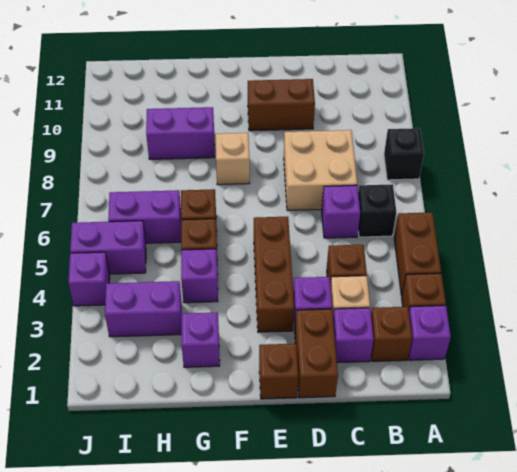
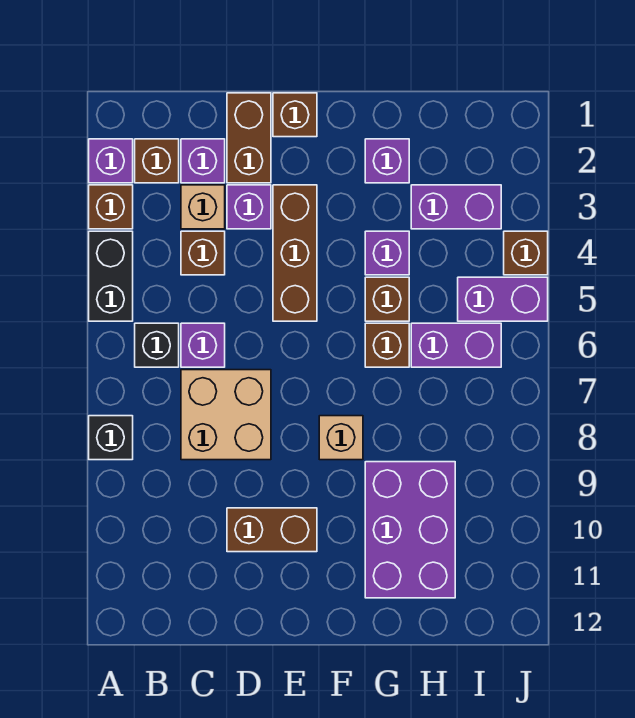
brown 1x2 brick [394,212,441,296] -> black 1x2 brick [89,231,133,321]
purple 1x2 brick [146,107,215,159] -> purple 2x3 brick [365,462,455,598]
purple 1x1 brick [68,252,110,306] -> brown 1x1 brick [504,231,548,275]

